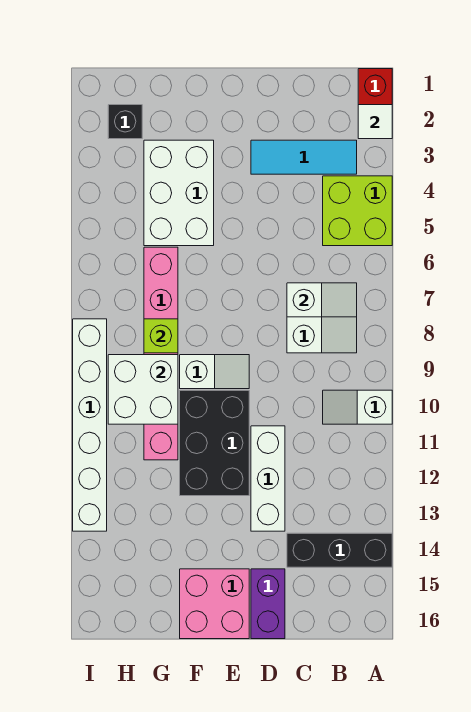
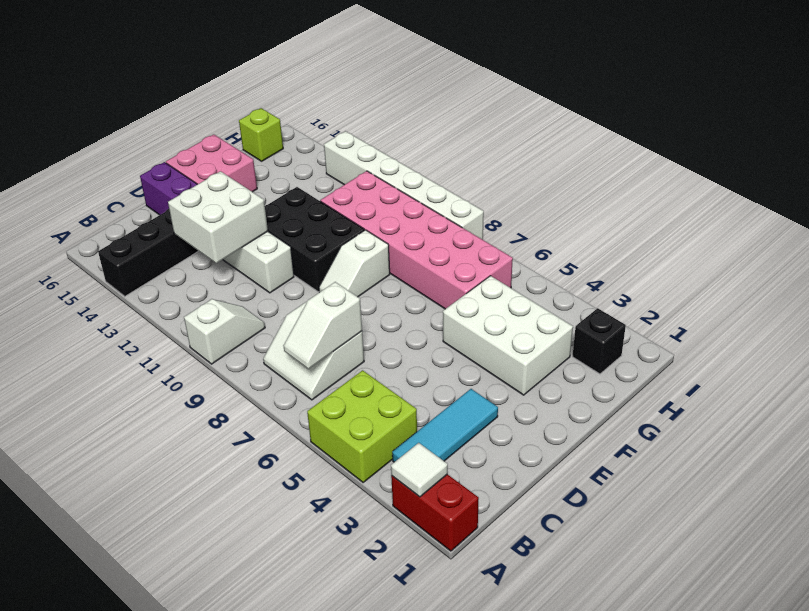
pink 1x6 brick [144,247,178,460] -> pink 2x6 brick [320,171,513,309]
lime 1x1 brick [144,319,178,353] -> lime 1x1 brick moved to [239,108,283,161]
white 2x2 brick [108,355,178,424] -> white 2x2 brick moved to [168,171,268,263]

